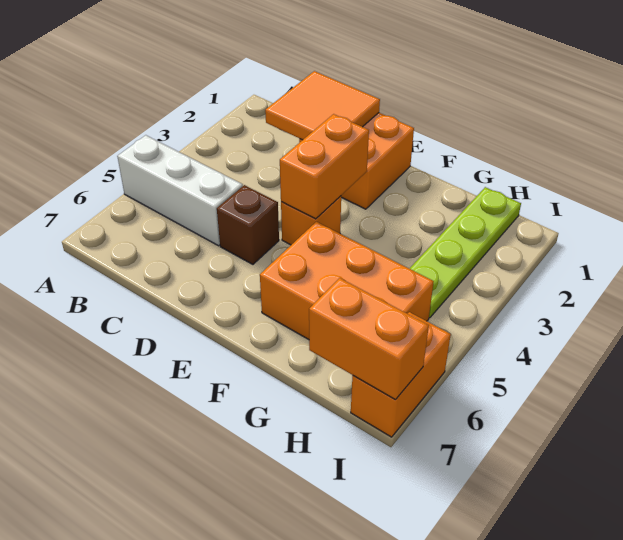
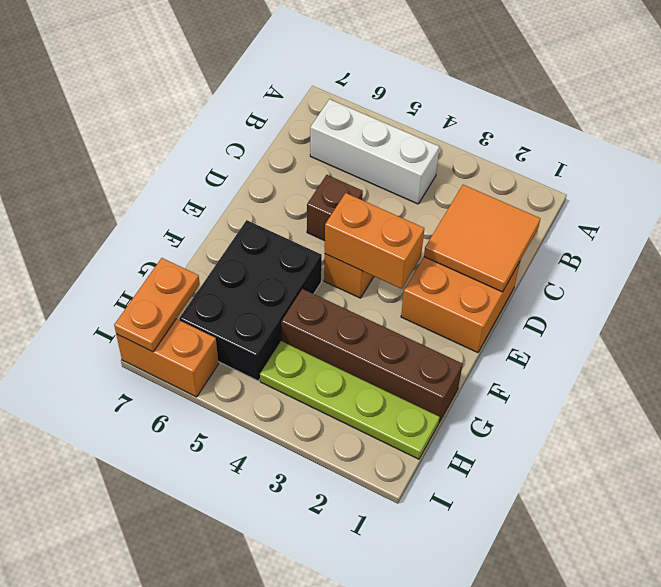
white 1x3 brick [117,135,243,246] -> white 1x3 brick turned to [310,99,439,204]
orange 2x3 brick [260,222,434,339] -> black 2x3 brick [179,220,322,381]
none -> brown 1x4 brick [281,289,463,422]
orange 1x2 brick [309,278,429,400] -> orange 1x2 plate [114,258,200,352]

